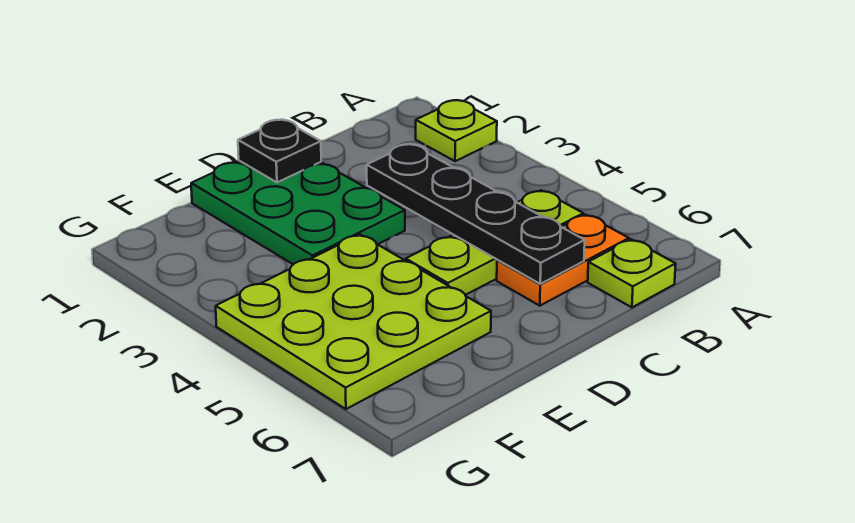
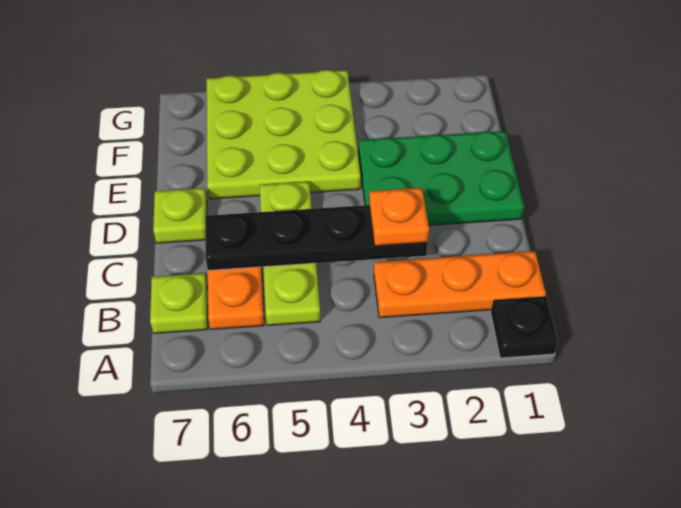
lime 1x1 plate [416,100,497,161] -> lime 1x1 plate moved to [153,188,207,243]
none -> orange 1x3 plate [374,251,546,318]
none -> orange 1x1 plate [369,188,429,246]
black 1x1 plate [238,119,321,182] -> black 1x1 plate moved to [491,296,558,358]

